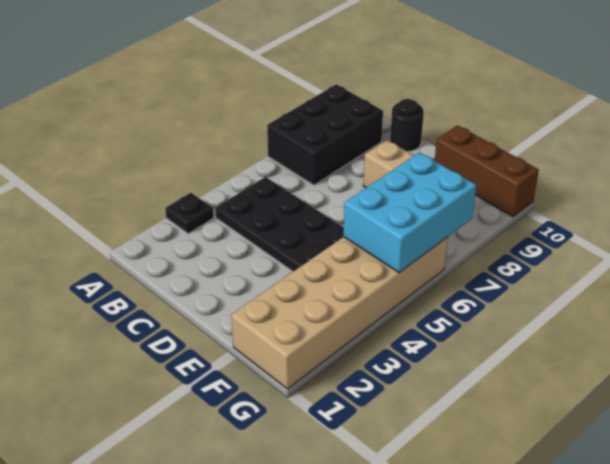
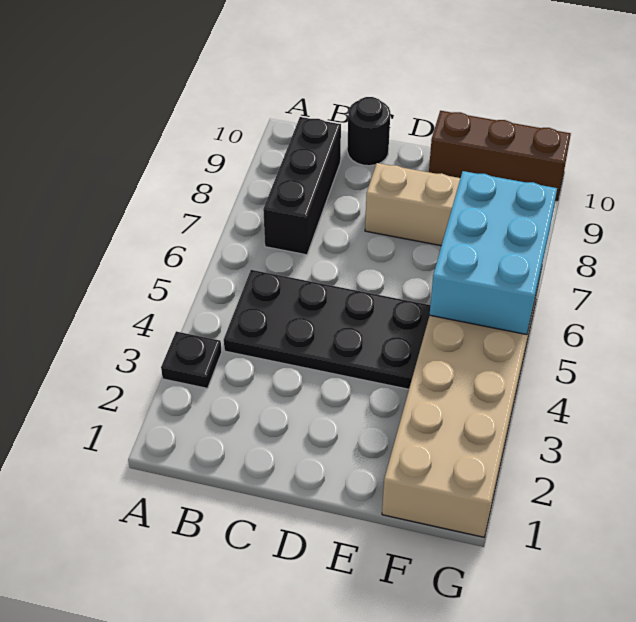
black 2x3 brick [267,84,383,185] -> black 1x3 brick [263,117,341,255]

